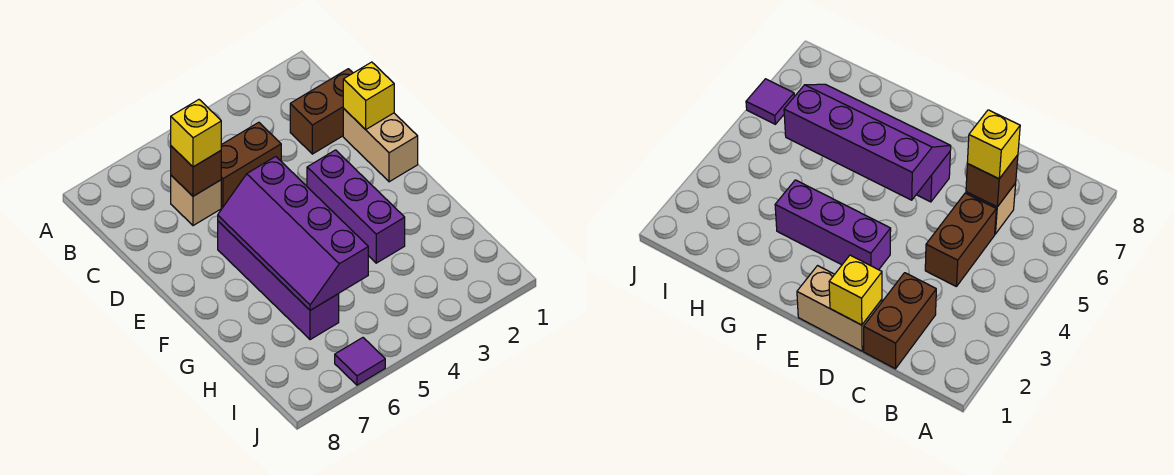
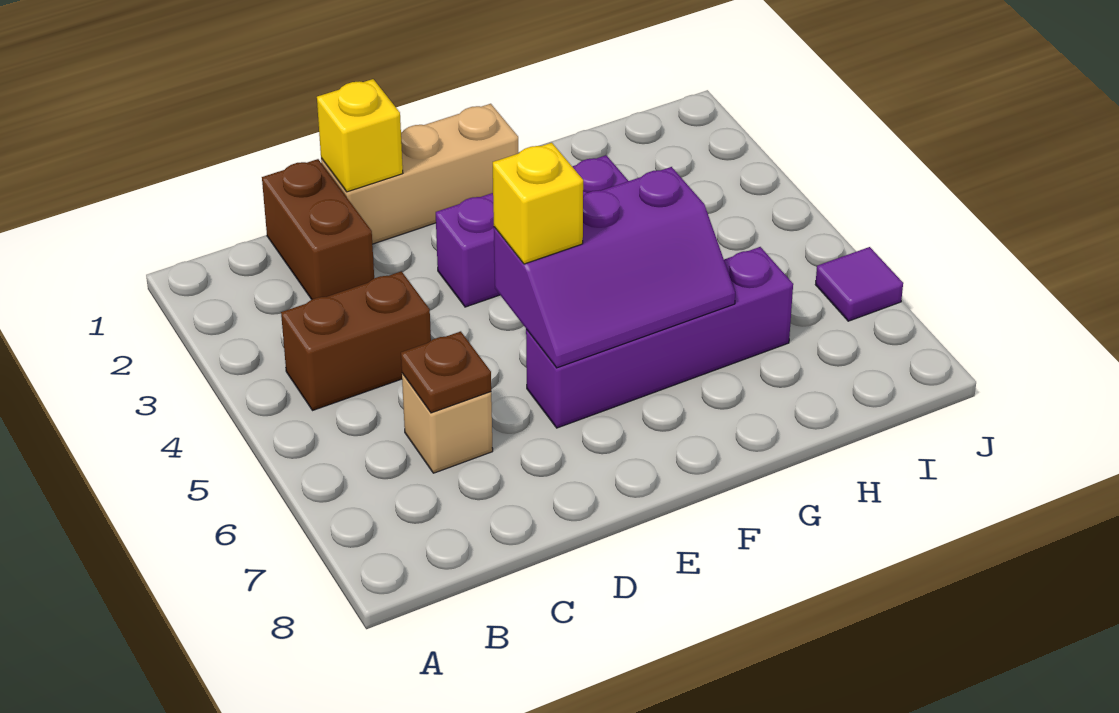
brown 1x2 brick [221,122,281,208] -> brown 1x2 brick turned to [281,271,431,411]
brown 1x1 brick [171,146,221,196] -> brown 1x1 plate [401,331,491,413]
yellow 1x1 brick [171,100,221,167] -> yellow 1x1 brick moved to [493,143,583,264]
tan 1x2 brick [343,109,418,182] -> tan 1x3 brick [321,104,518,244]
purple 2x4 slope [218,157,368,310] -> purple 2x3 slope [494,167,735,368]

